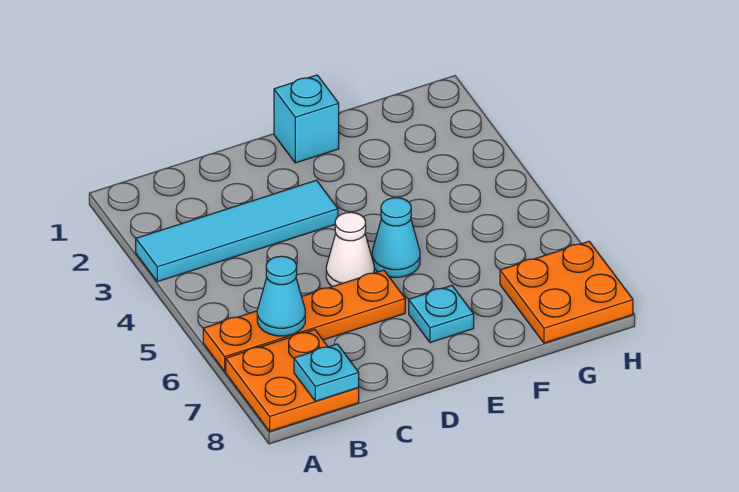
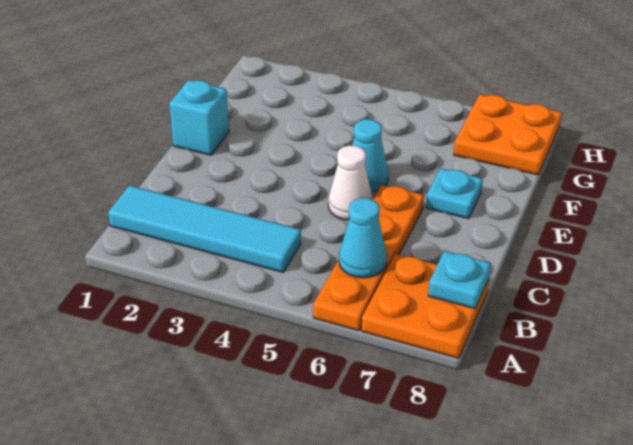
cyan 1x4 tile [136,180,338,282] -> cyan 1x4 tile turned to [108,185,301,272]

